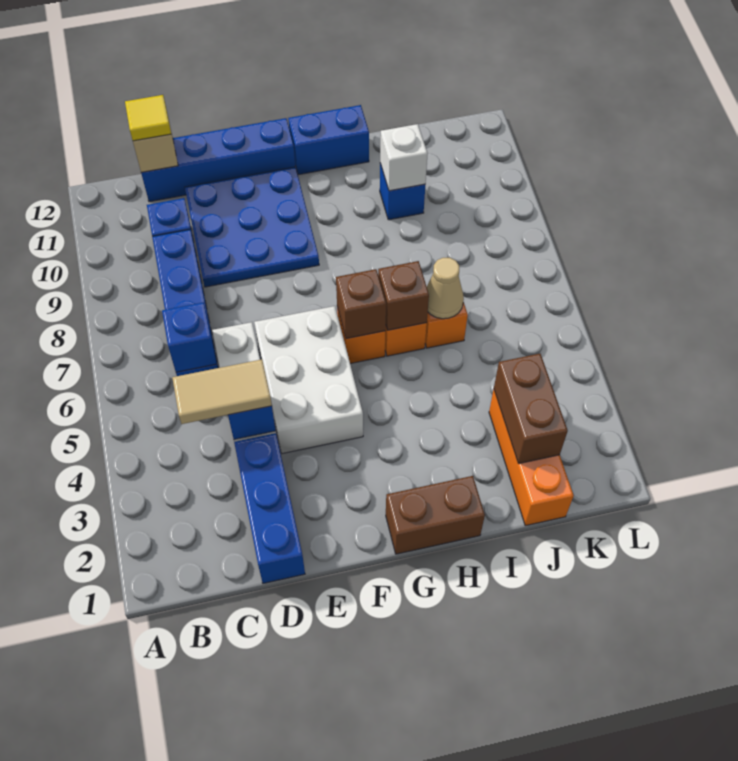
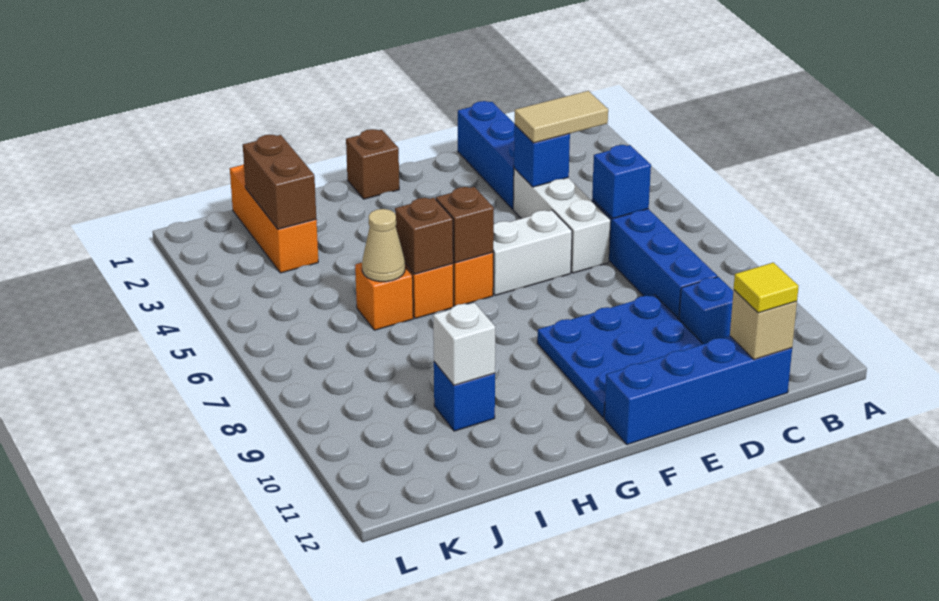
white 2x3 brick [254,306,363,454] -> white 1x2 brick [493,210,572,295]
brown 1x2 brick [386,476,485,554] -> brown 1x1 brick [346,129,399,199]
blue 1x2 brick [288,105,369,175] -> none

